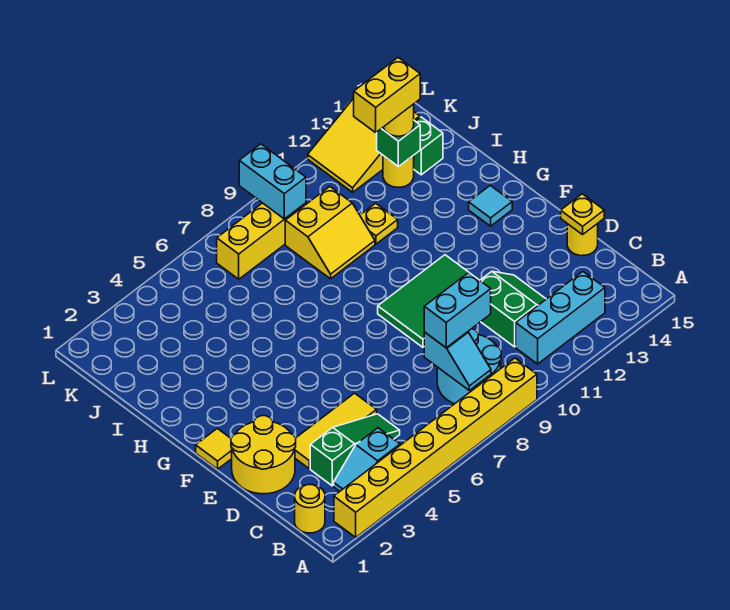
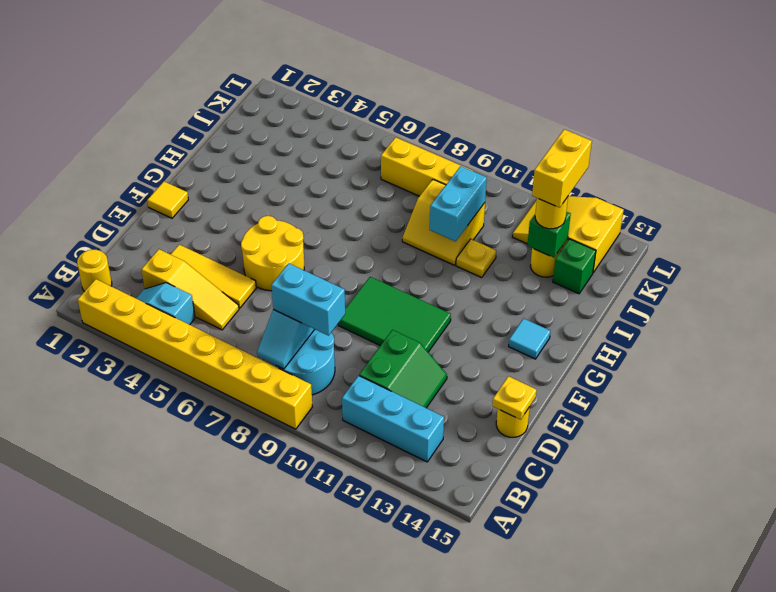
green 1x3 slope [310,414,400,486] -> yellow 1x3 slope [142,249,239,330]
yellow 2x2 round brick [231,416,296,494] -> yellow 2x2 round brick moved to [241,216,304,291]
yellow 1x2 brick [354,58,420,132] -> yellow 1x2 brick turned to [532,129,592,208]
cyan 1x2 brick [239,144,306,219] -> cyan 1x2 brick moved to [430,166,487,241]

